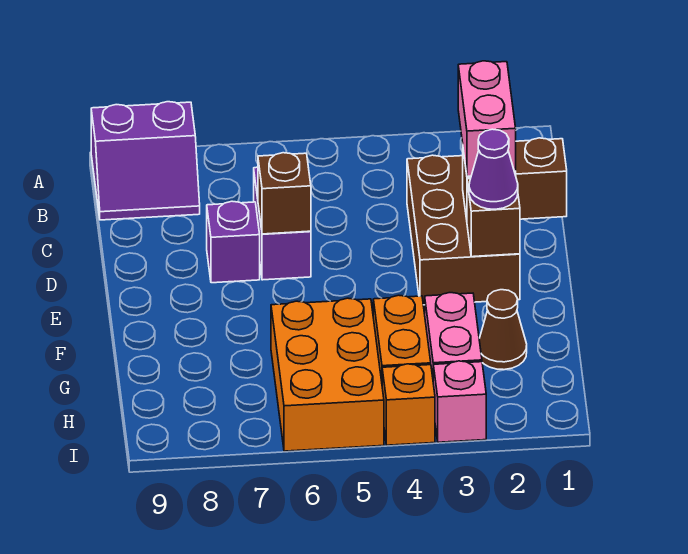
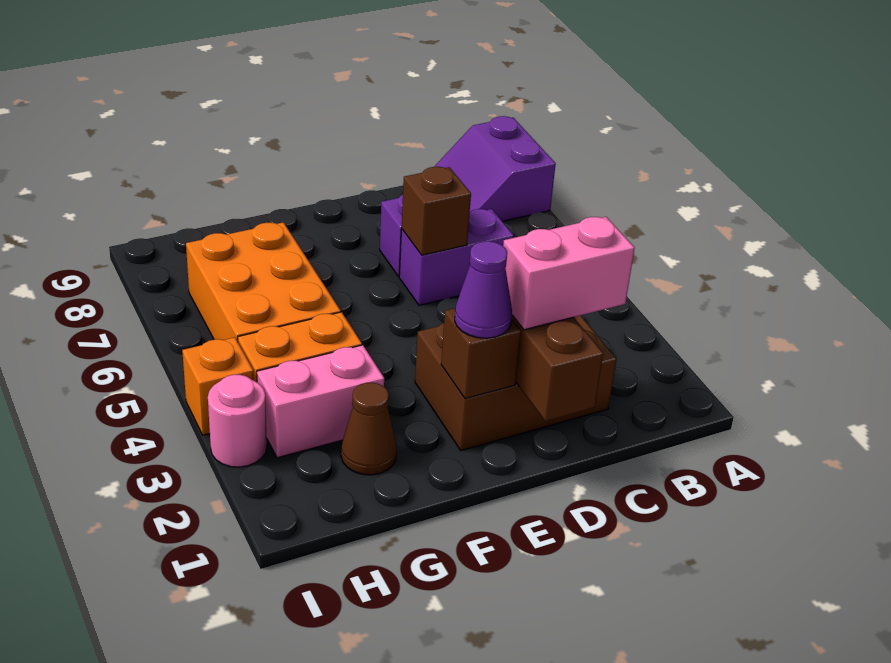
orange 2x3 brick [271,298,384,451] -> orange 2x3 brick turned to [186,222,341,342]
pink 1x1 brick [433,361,486,442] -> pink 1x1 round brick [208,375,267,467]

